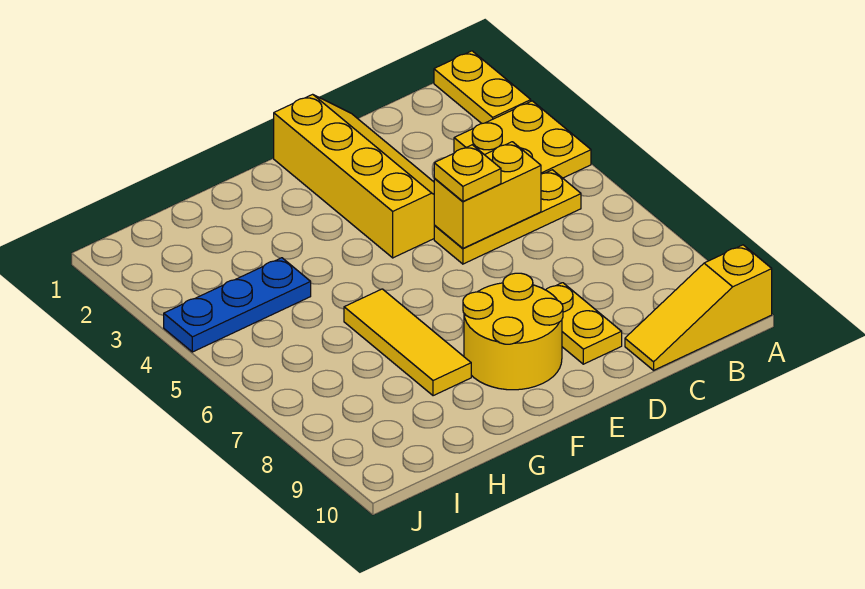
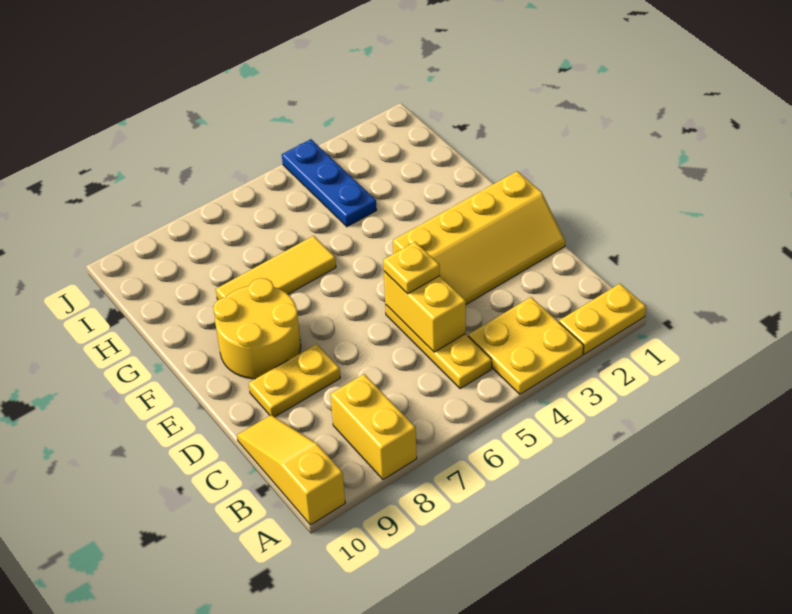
none -> yellow 1x2 brick [330,374,417,480]

